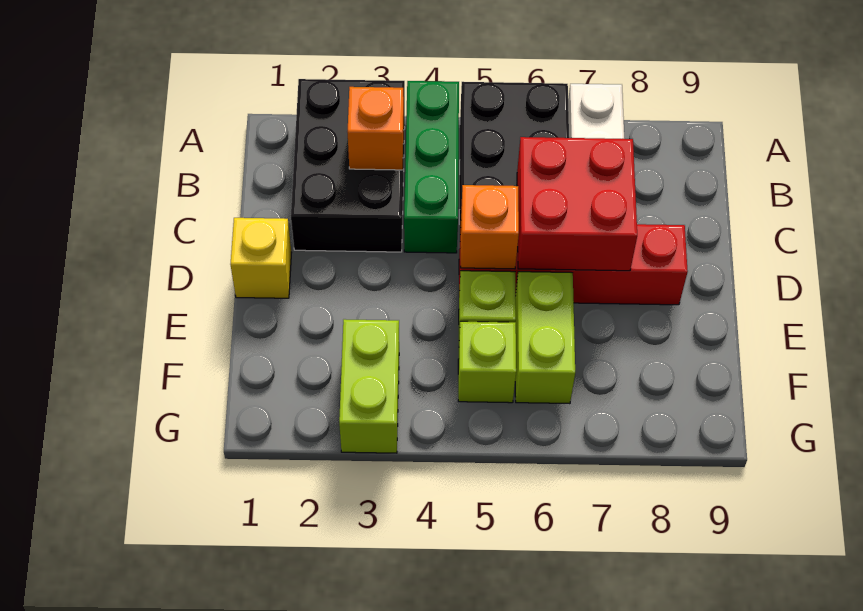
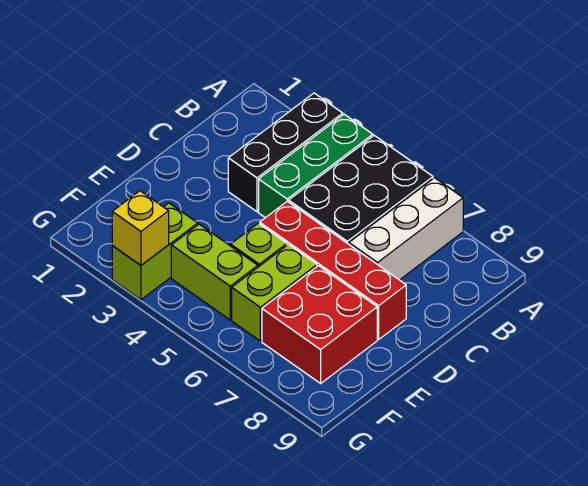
black 2x3 brick [291,79,405,252] -> black 1x3 brick [228,93,343,212]
orange 1x1 brick [347,87,404,170] -> none
red 2x2 brick [517,137,637,271] -> red 2x2 brick moved to [262,266,377,383]
yellow 1x1 brick [231,218,292,298] -> yellow 1x1 brick moved to [112,191,169,265]
orange 1x1 brick [460,185,519,269] -> none
lime 1x1 brick [458,321,516,403] -> lime 1x2 brick [171,224,258,320]

